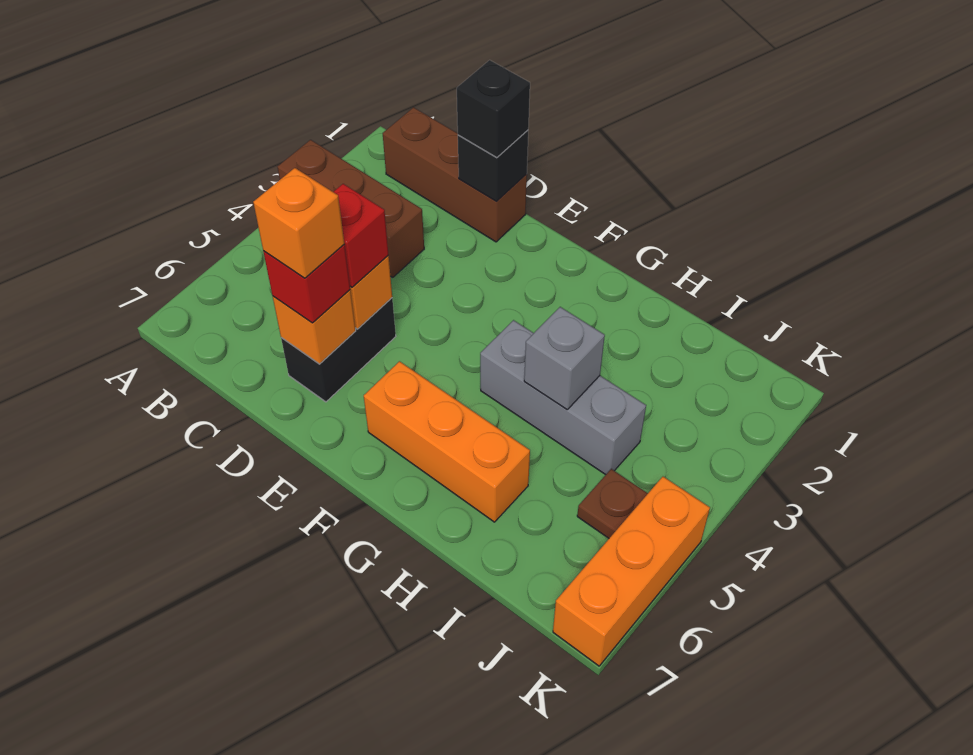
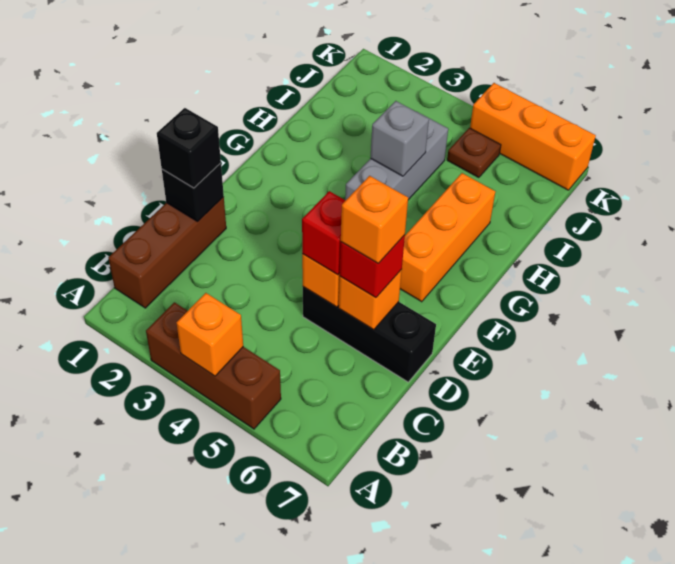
brown 1x3 brick [278,140,424,277] -> brown 1x3 brick turned to [146,302,281,429]
none -> orange 1x1 brick [177,293,243,376]
black 1x2 brick [281,298,396,402] -> black 1x3 brick [303,287,436,382]

